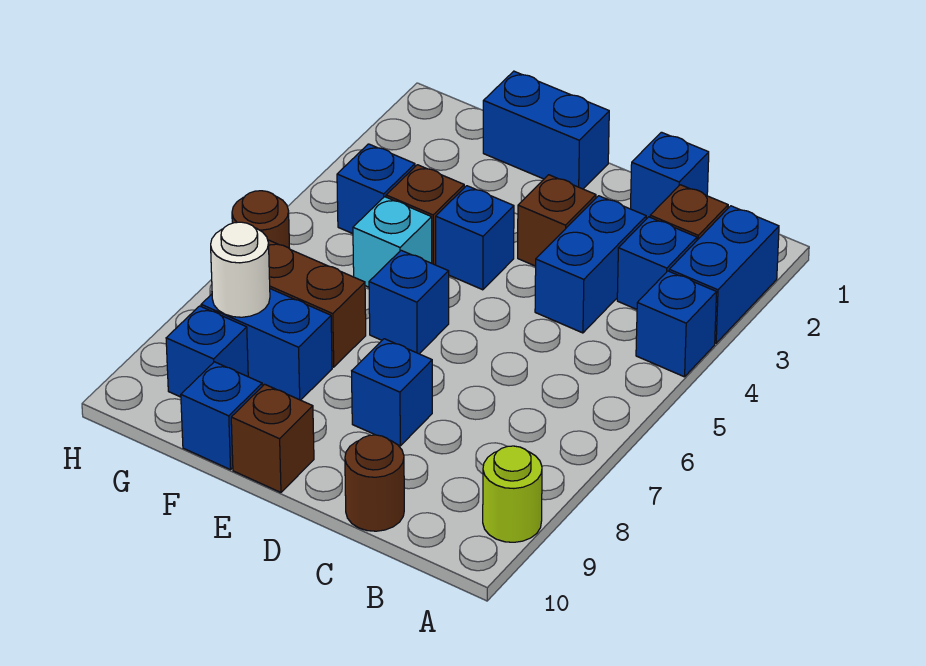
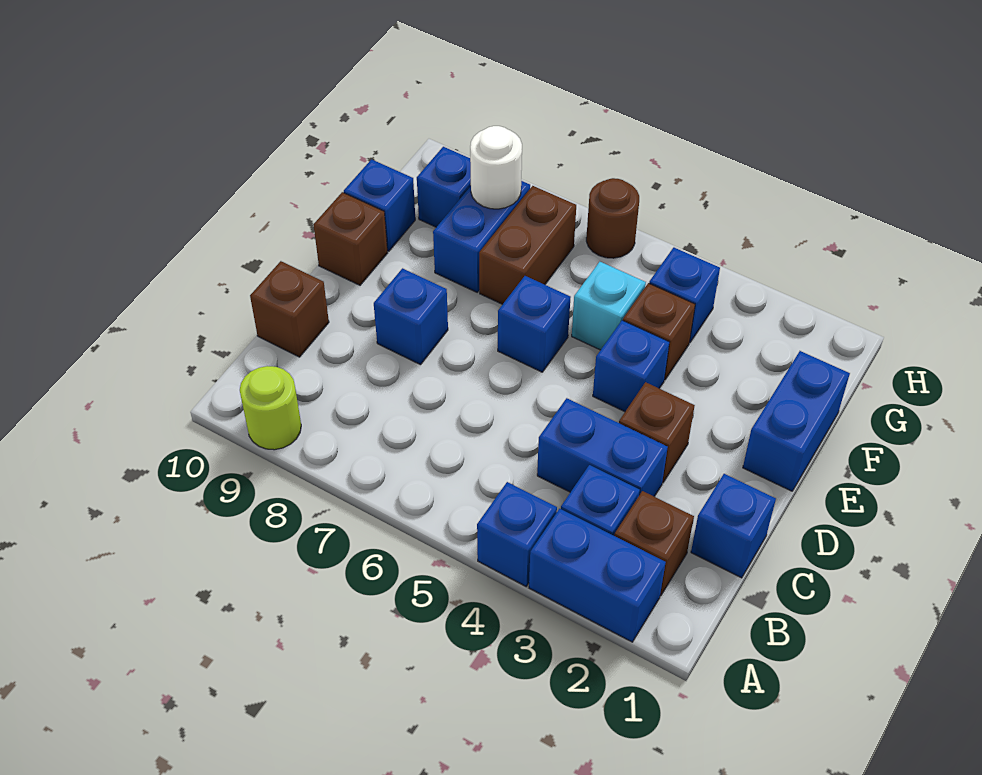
brown 1x1 round brick [345,435,404,531] -> brown 1x1 brick [250,261,329,357]

